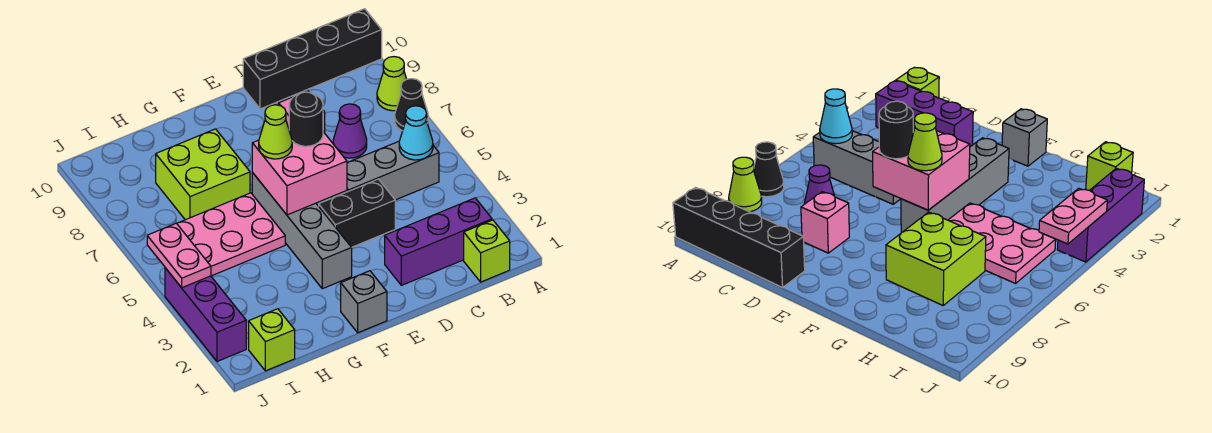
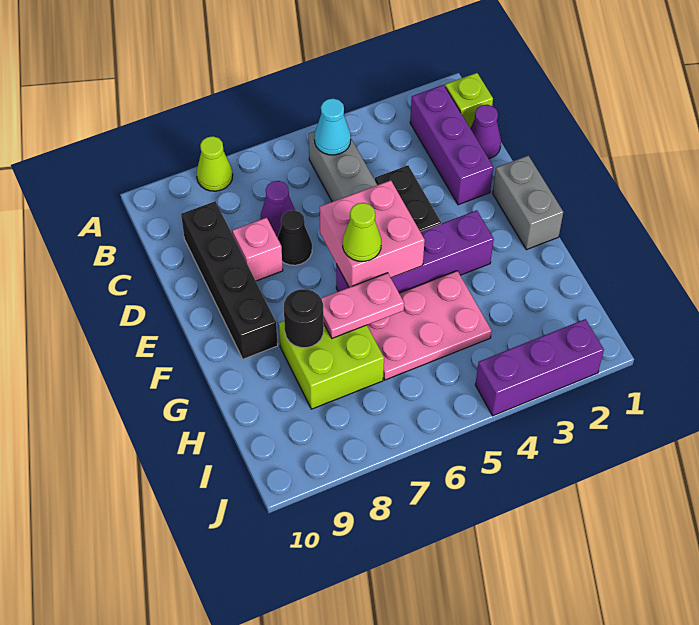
black 1x1 cone [395,79,428,131] -> black 1x1 cone moved to [278,210,312,265]
black 1x4 brick [243,9,382,109] -> black 1x4 brick moved to [181,201,278,359]
none -> purple 1x1 cone [470,105,501,159]
black 1x1 round brick [289,92,323,146] -> black 1x1 round brick moved to [284,289,324,348]
grey 1x1 brick [341,271,387,333] -> grey 1x2 brick [493,155,563,250]
grey 1x4 brick [252,173,352,289] -> purple 1x4 brick [336,210,494,293]
pink 2x3 plate [177,193,285,276] -> pink 2x3 plate turned to [367,271,492,380]
lime 1x1 brick [249,309,295,371] -> none
pink 1x2 plate [147,223,211,288] -> pink 1x2 plate moved to [321,273,404,338]

